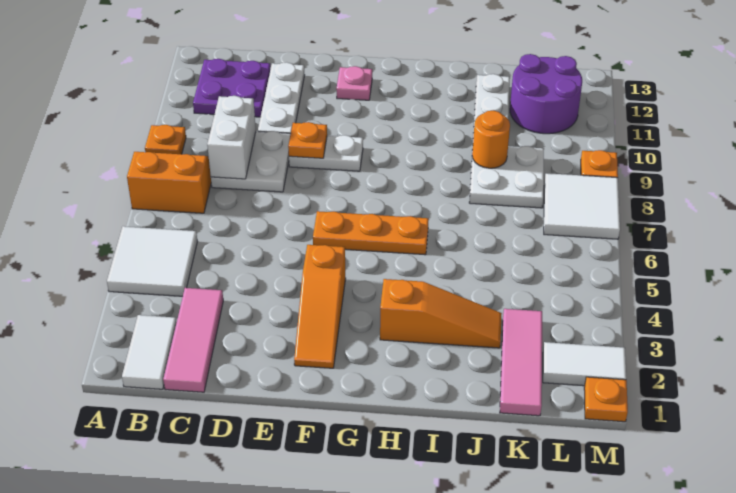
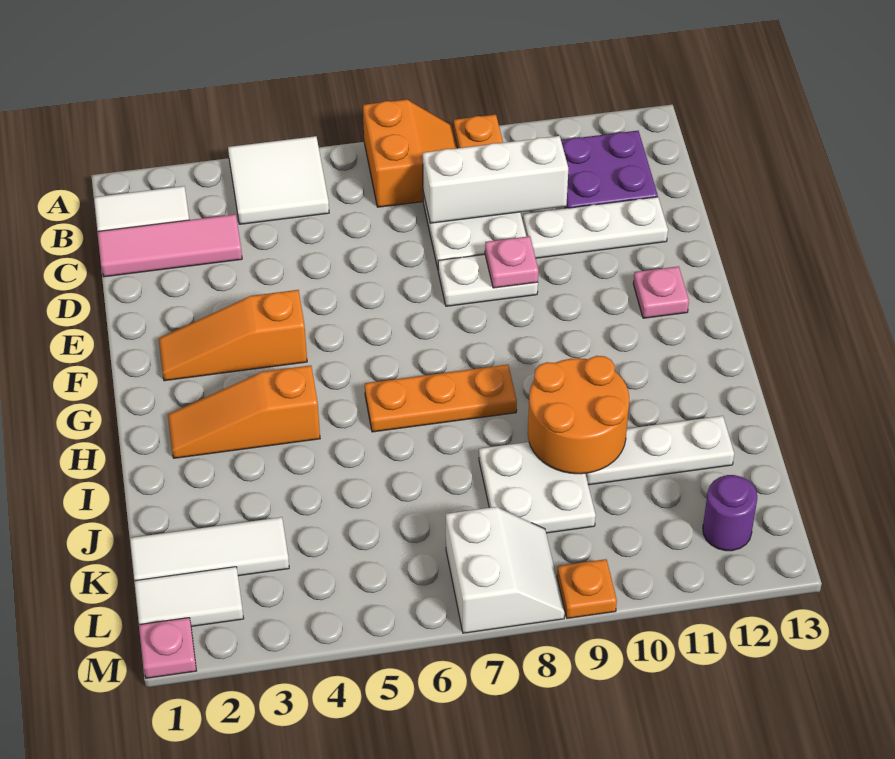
white 1x2 brick [207,96,256,179] -> white 1x3 brick [423,136,568,223]
white 1x2 plate [289,135,363,171] -> white 1x2 plate turned to [438,255,538,306]
orange 1x1 plate [288,122,327,158] -> pink 1x1 plate [485,236,538,288]
orange 1x3 plate [313,211,429,255] -> orange 1x3 plate turned to [365,365,517,432]
orange 1x3 slope [380,279,502,348] -> orange 1x3 slope turned to [168,365,320,458]
orange 1x1 round brick [472,110,510,168] -> orange 2x2 round brick [528,356,629,474]
pink 1x3 tile [500,309,542,416] -> white 1x3 tile [130,517,289,581]
purple 2x2 round brick [510,54,582,134] -> purple 1x1 round brick [703,475,757,551]
white 1x2 tile [543,342,626,386] -> white 1x2 tile turned to [135,567,244,626]
white 2x2 tile [544,173,620,239] -> white 2x2 slope [446,507,565,633]
orange 1x1 plate [584,377,628,422] -> pink 1x1 plate [139,618,196,678]

